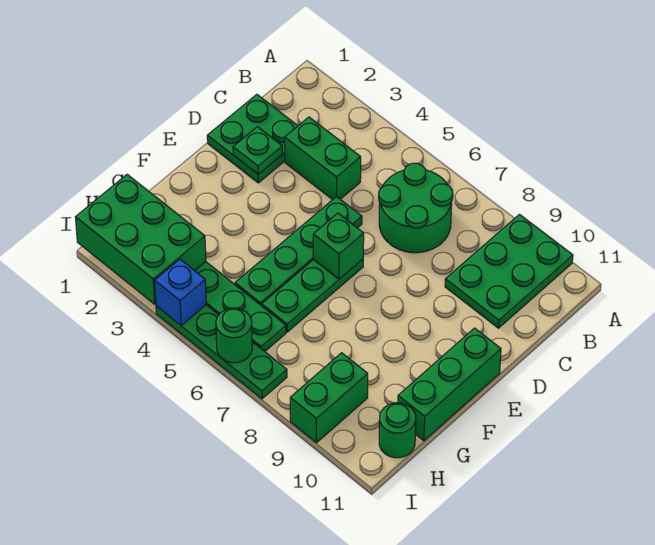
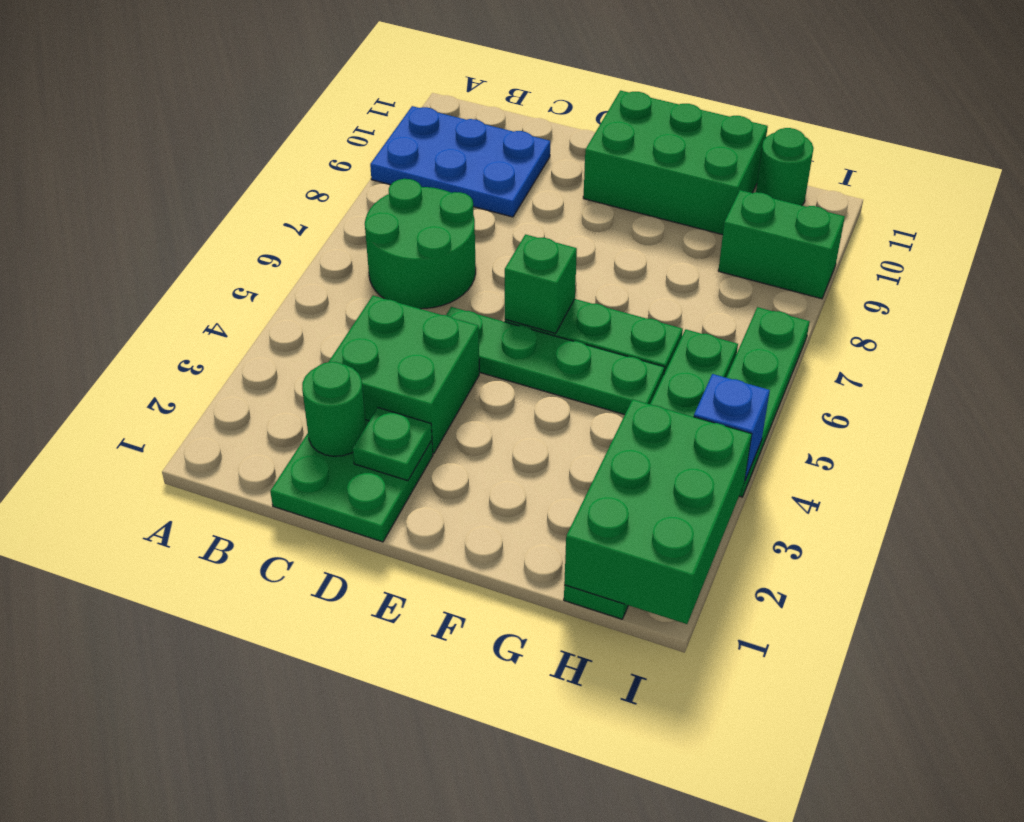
green 2x3 plate [445,214,573,328] -> blue 2x3 plate [370,106,550,217]
green 1x2 brick [285,117,361,200] -> green 2x2 brick [329,296,479,453]
green 1x3 brick [398,328,501,441] -> green 2x3 brick [583,91,768,235]
green 1x1 round brick [216,308,252,363] -> green 1x1 round brick moved to [302,362,366,456]

